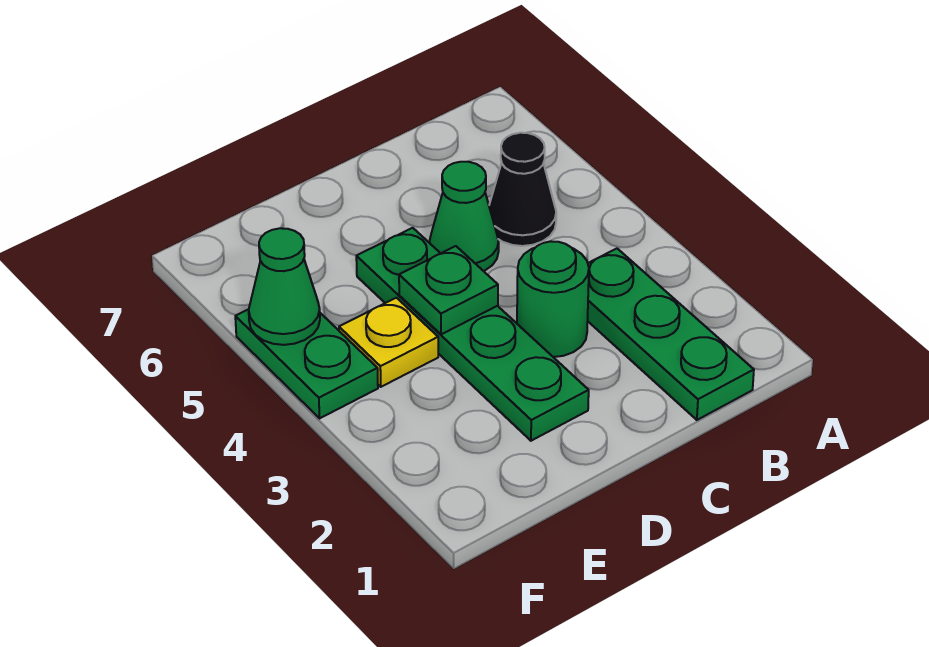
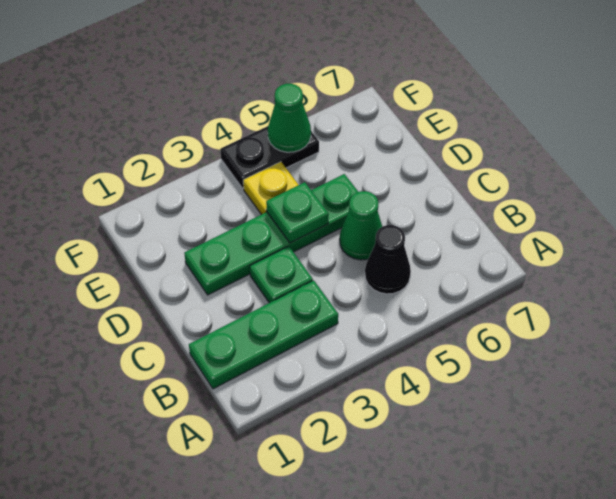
green 1x1 round brick [517,241,589,357] -> green 1x1 plate [250,246,313,303]
green 1x2 plate [235,309,378,418] -> black 1x2 plate [220,126,319,189]

